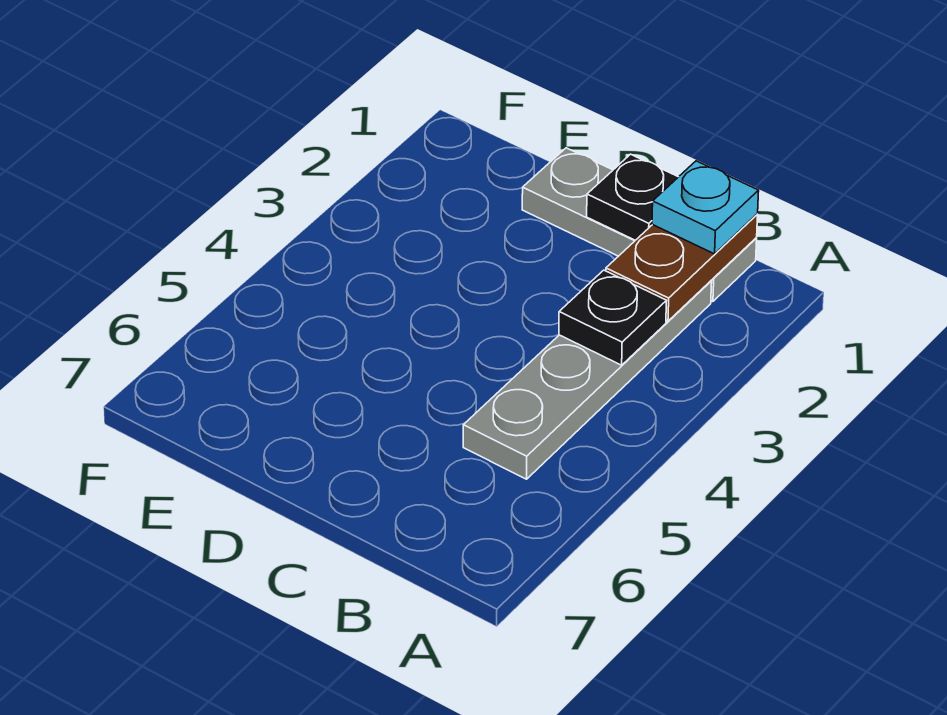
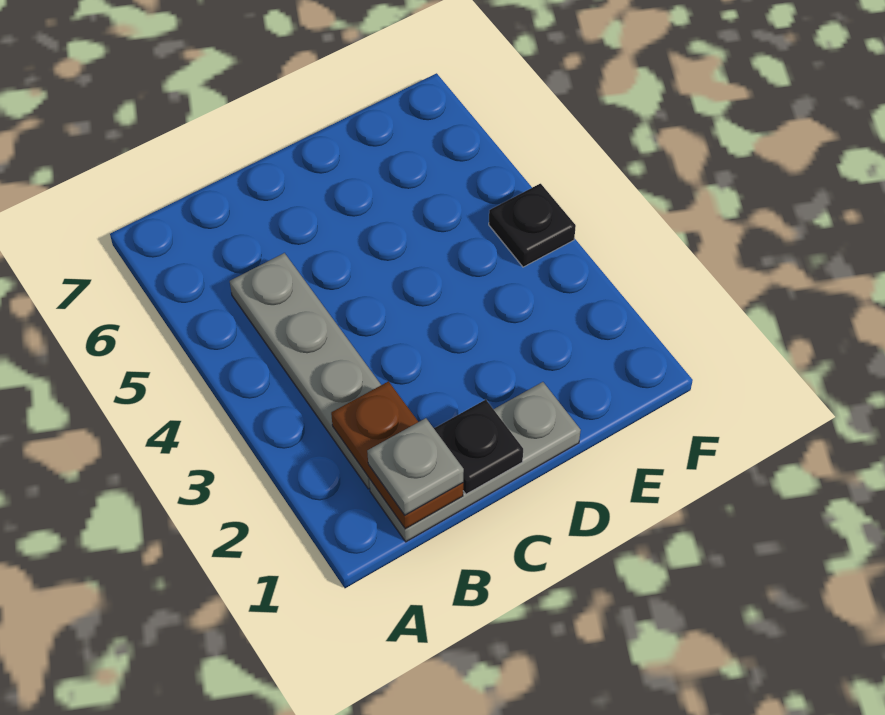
cyan 1x1 plate [652,161,759,254] -> grey 1x1 plate [367,418,464,515]
black 1x1 plate [559,270,666,365] -> black 1x1 plate moved to [489,184,576,267]

